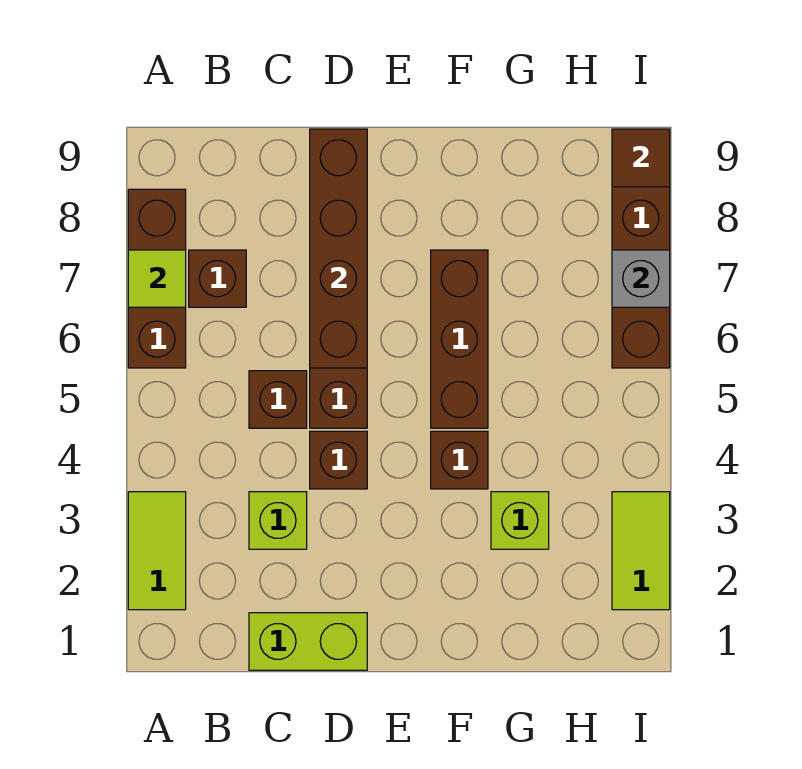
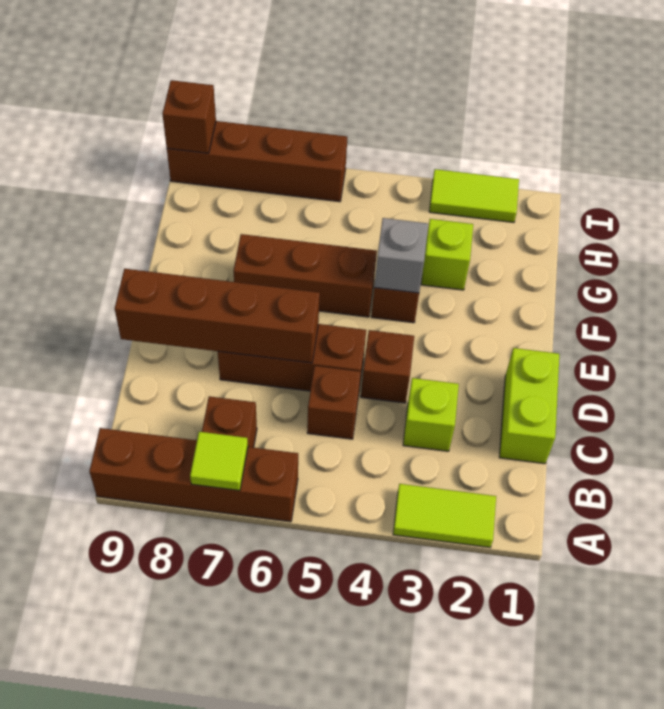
brown 1x3 brick [128,189,186,368] -> brown 1x4 brick [89,428,298,522]
grey 1x1 brick [612,250,670,307] -> grey 1x1 brick moved to [374,218,428,293]
brown 1x1 tile [612,129,670,187] -> brown 1x1 brick [162,80,216,153]

